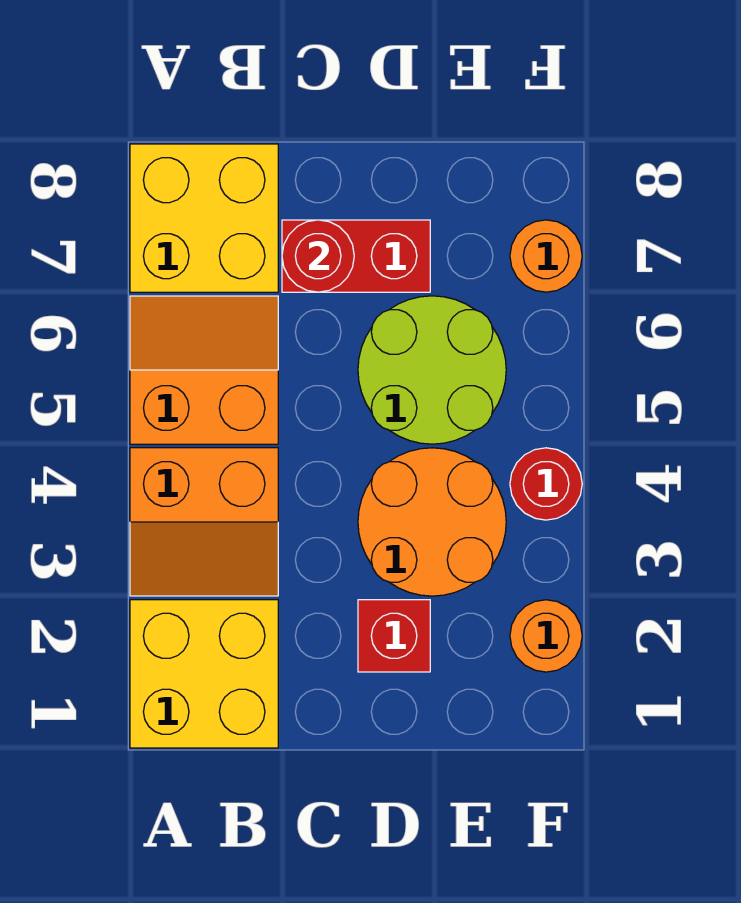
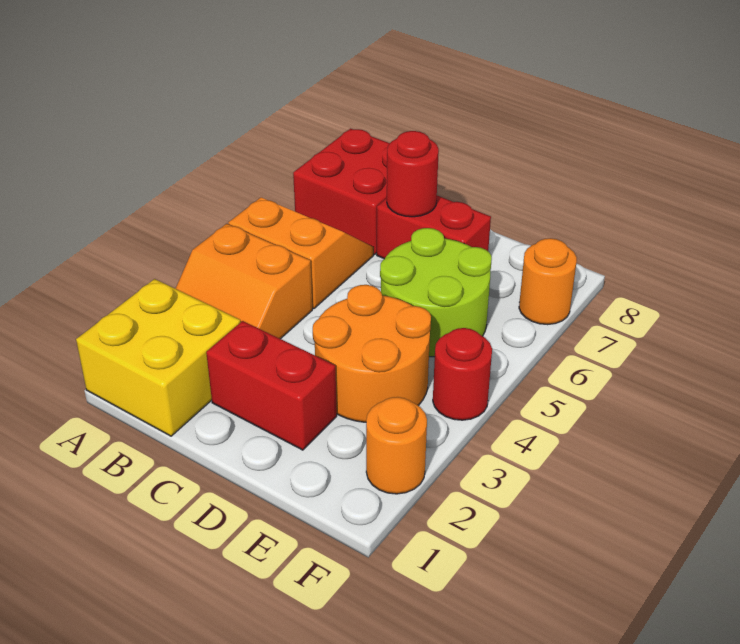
yellow 2x2 brick [130,144,278,292] -> red 2x2 brick [293,129,390,254]
red 1x1 brick [358,600,430,672] -> red 1x2 brick [206,321,337,450]

